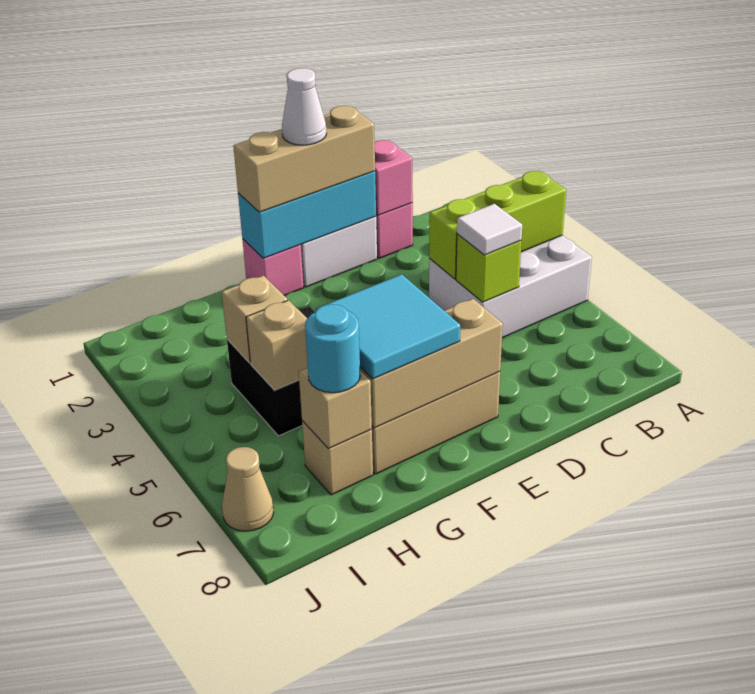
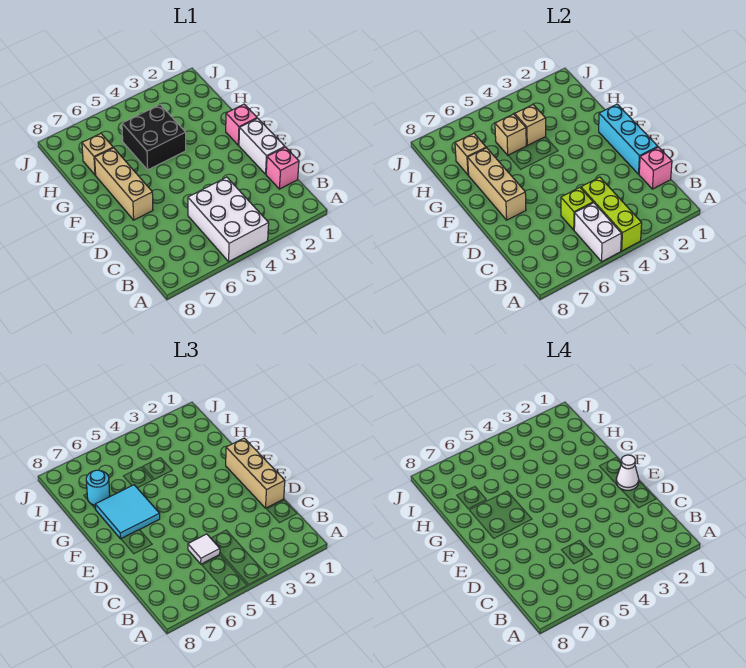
none -> white 1x2 brick [574,203,621,261]
tan 1x1 cone [222,447,274,531] -> none

